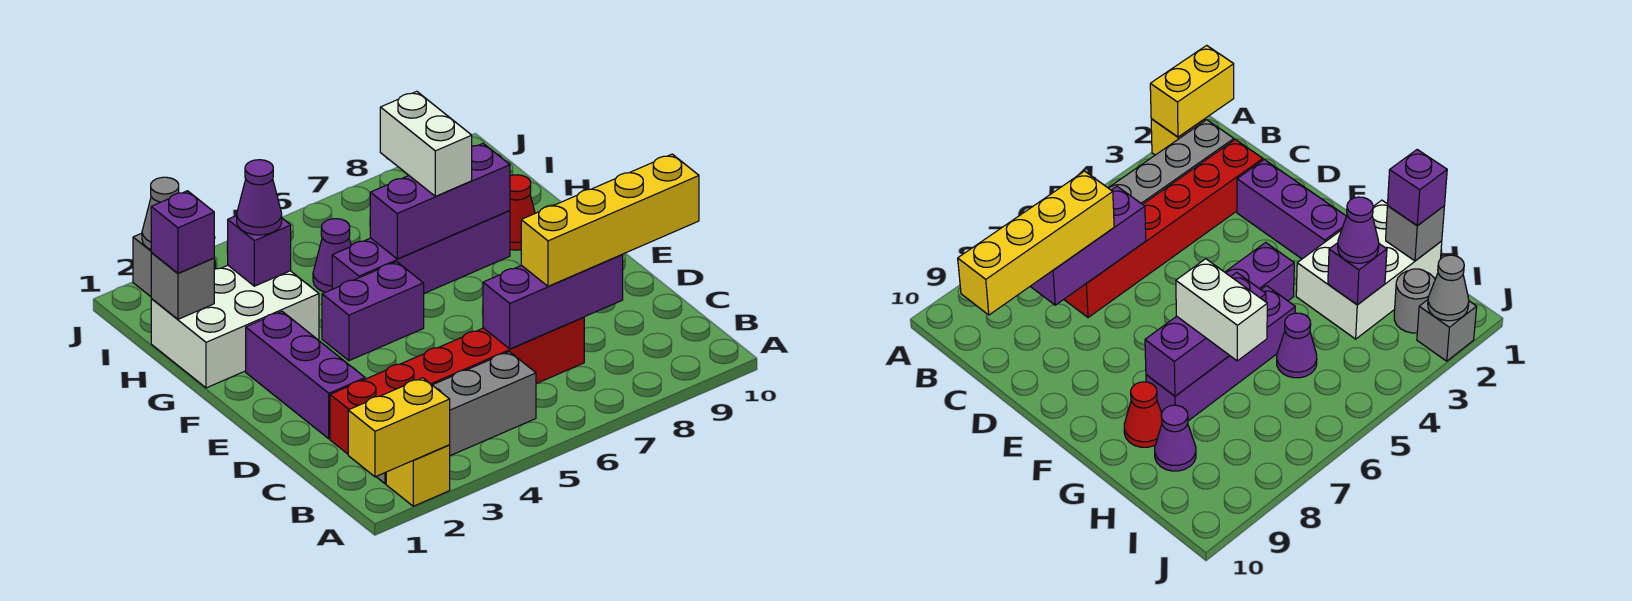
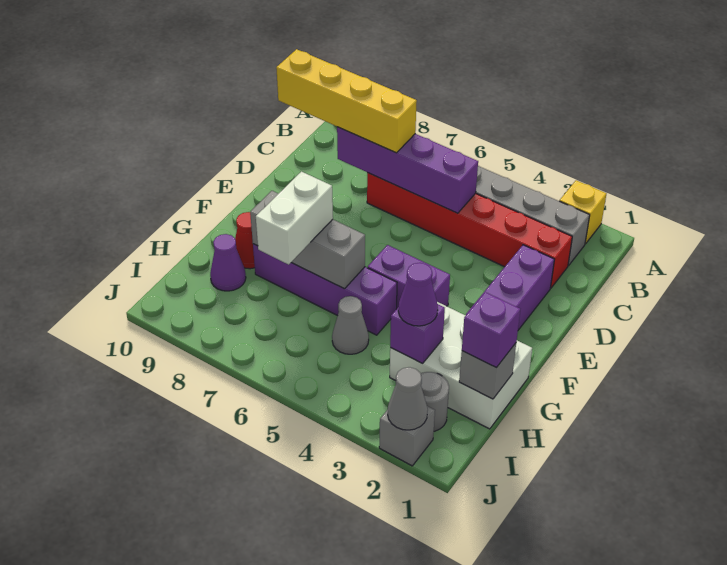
yellow 1x2 brick [348,378,450,477] -> none
purple 1x3 brick [483,255,623,349] -> purple 1x4 brick [337,127,478,213]
purple 1x3 brick [370,143,510,259] -> grey 1x3 brick [250,191,365,289]
purple 1x1 cone [313,219,351,292] -> grey 1x1 cone [332,296,369,354]

